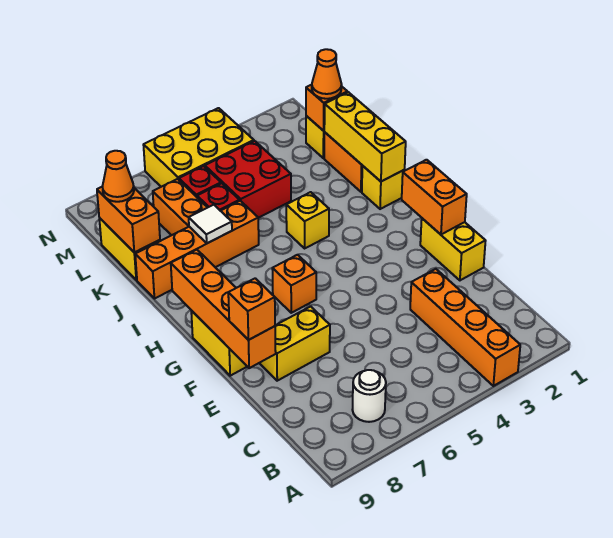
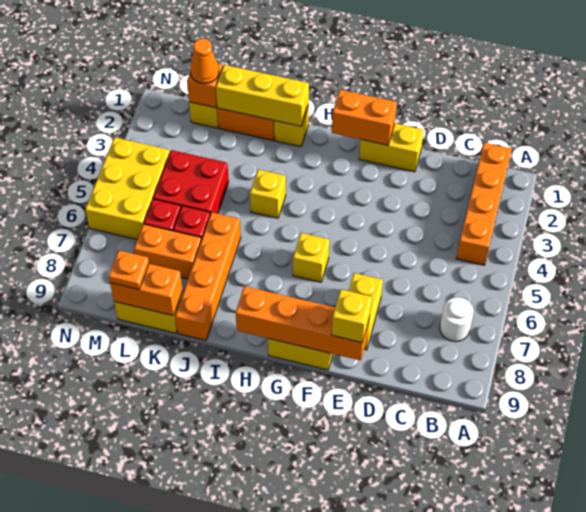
orange 1x4 brick [410,269,520,386] -> orange 1x4 brick turned to [456,143,512,265]
orange 1x1 brick [228,278,275,340] -> yellow 1x1 brick [332,289,372,343]
orange 1x1 brick [272,255,316,313] -> yellow 1x1 brick [293,233,329,282]
white 1x1 tile [189,205,232,243] -> none
orange 1x1 cone [102,151,134,202] -> orange 1x1 plate [109,250,149,289]

